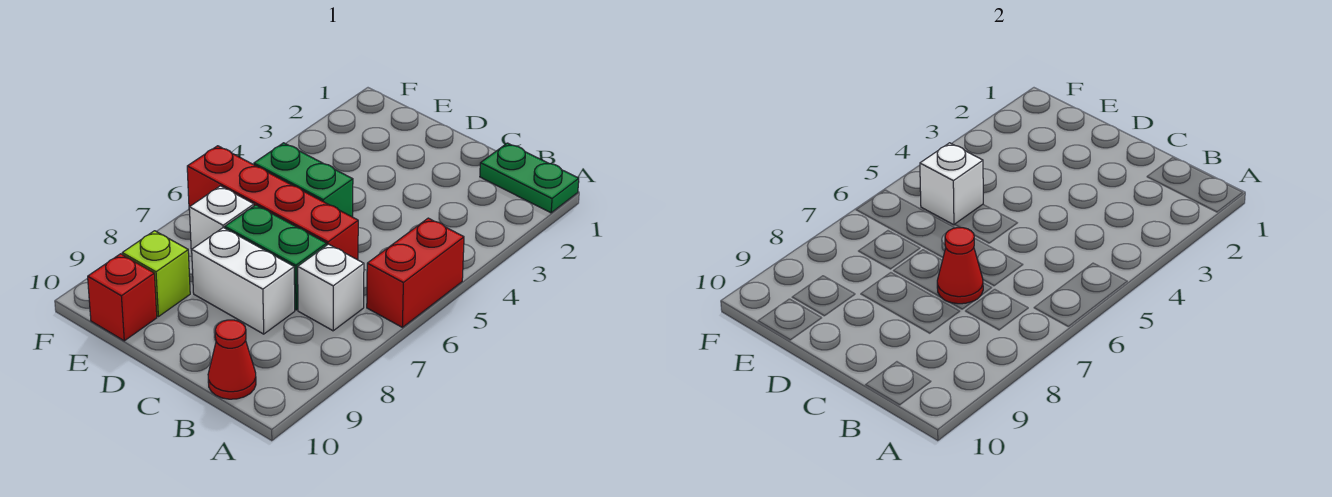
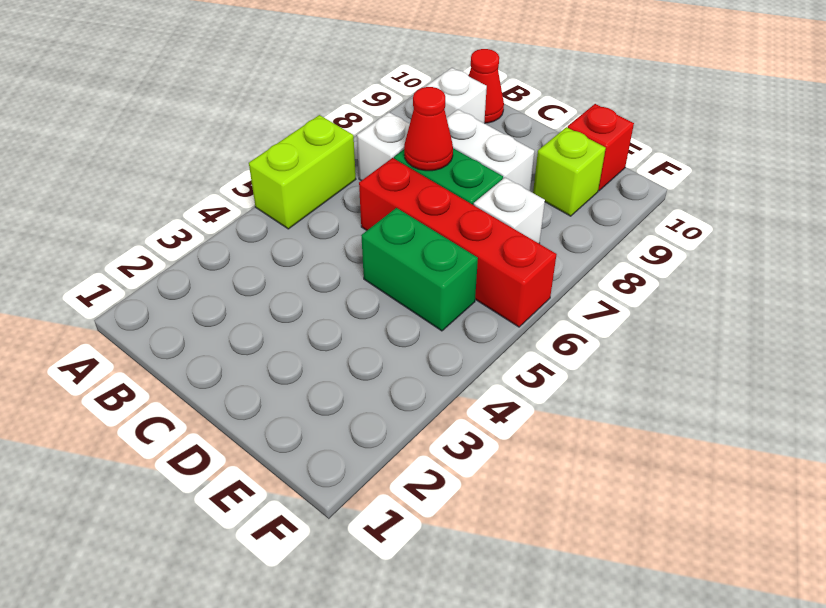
green 1x2 plate [480,143,579,213] -> none
red 1x2 brick [367,218,464,327] -> lime 1x2 brick [249,115,356,229]
white 1x1 brick [920,143,983,225] -> white 1x1 brick moved to [425,68,487,123]

